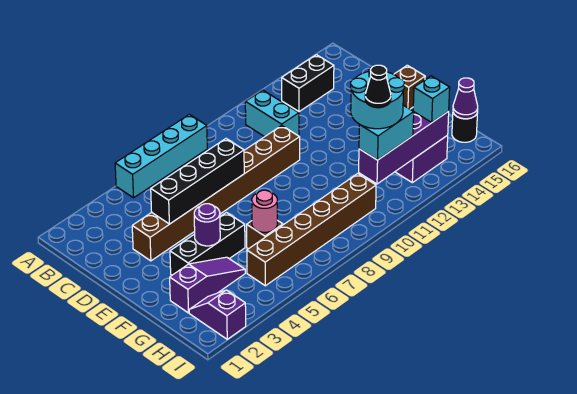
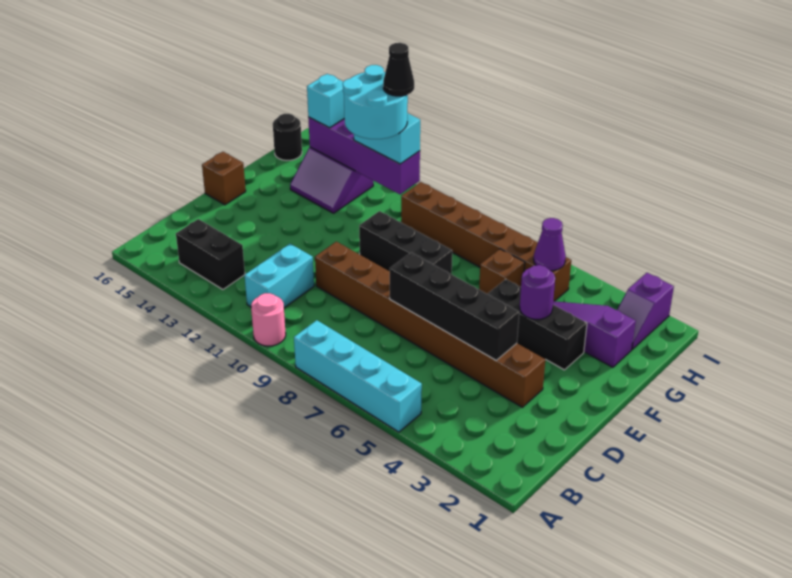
none -> black 1x3 brick [359,211,452,274]
pink 1x1 round brick [252,190,277,232] -> pink 1x1 round brick moved to [251,293,286,346]
purple 1x1 cone [453,78,478,119] -> purple 1x1 cone moved to [534,218,566,271]

